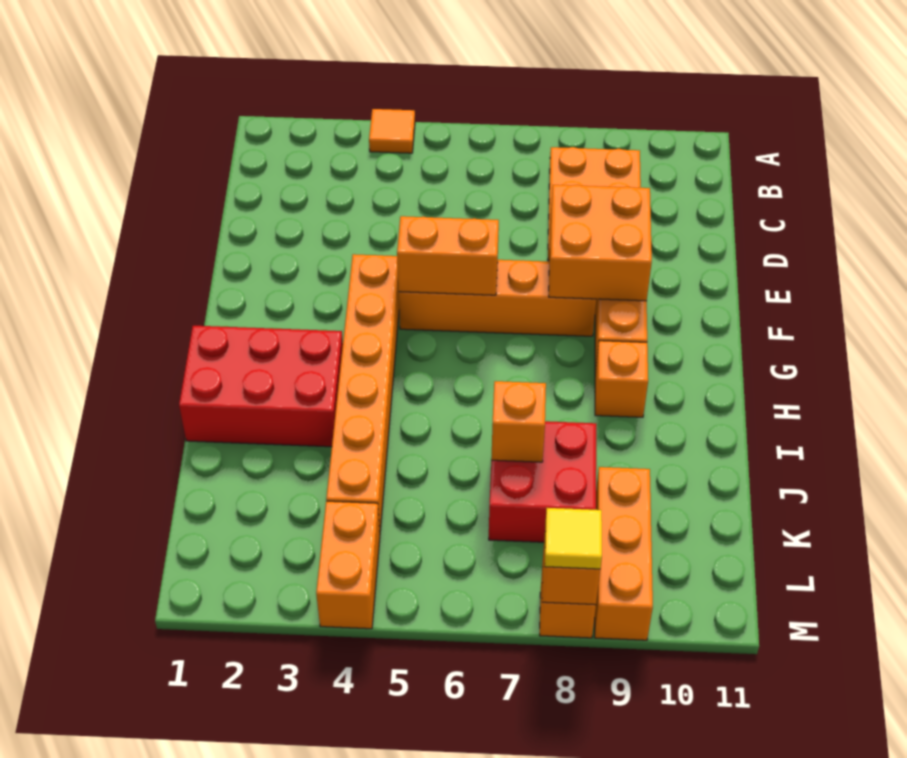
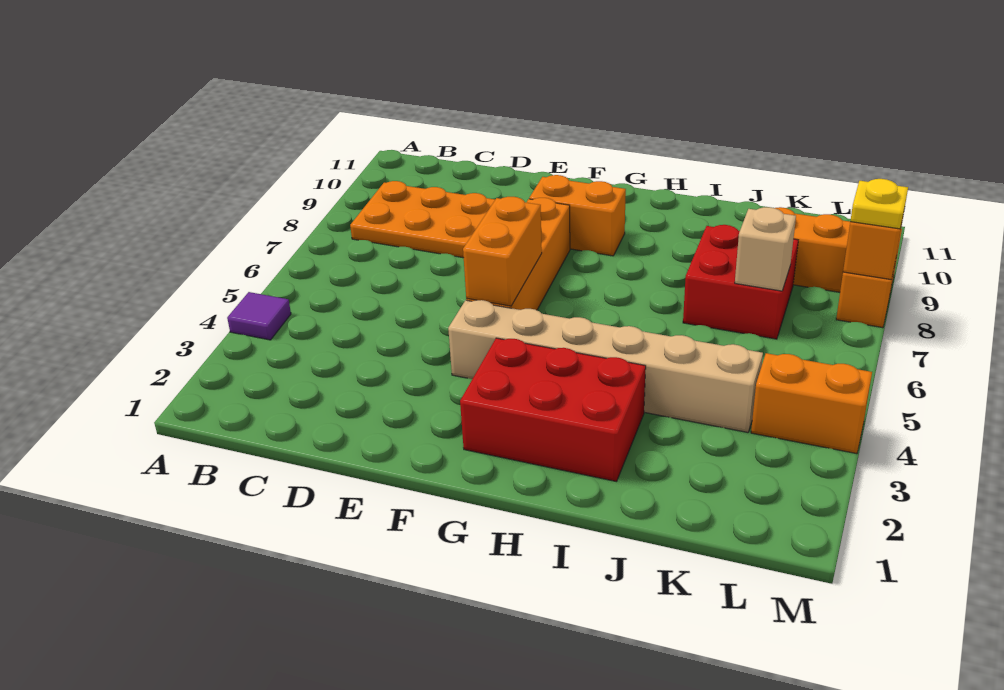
orange 1x1 tile [369,109,415,153] -> purple 1x1 tile [227,292,291,340]
orange 2x2 brick [549,185,652,301] -> none
orange 1x6 brick [326,254,399,531] -> tan 1x6 brick [448,300,763,432]
red 2x3 brick [179,326,343,447] -> red 2x3 brick turned to [460,338,646,482]
orange 1x1 brick [595,341,648,417] -> none
orange 1x1 brick [491,381,546,462] -> none
none -> tan 1x1 brick [735,207,796,291]
yellow 1x1 tile [545,508,602,569] -> yellow 1x1 plate [850,179,908,229]

